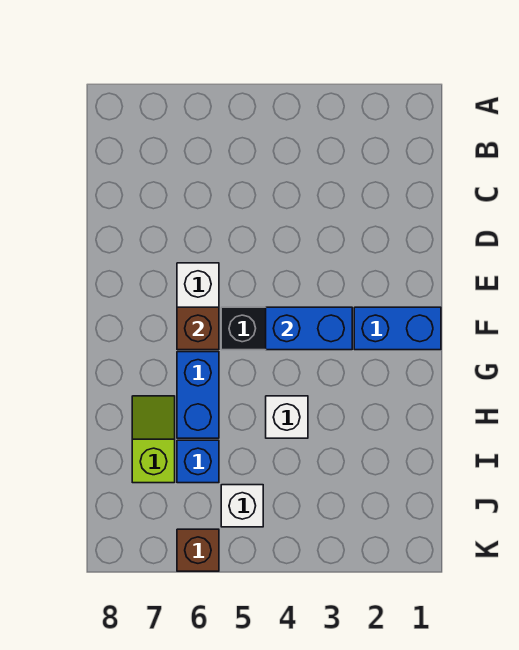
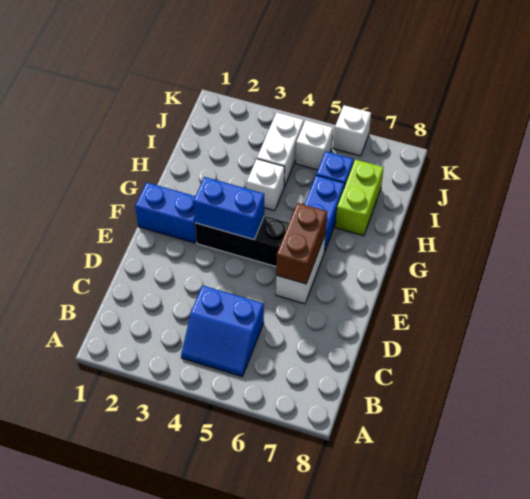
none -> blue 2x2 slope [181,285,264,377]
brown 1x1 brick [177,307,219,350] -> brown 1x2 brick [276,203,327,284]
lime 1x2 slope [132,396,175,483] -> lime 1x2 brick [336,159,384,236]
none -> white 1x2 brick [257,112,304,186]
brown 1x1 brick [177,529,219,571] -> white 1x1 brick [333,105,371,156]

